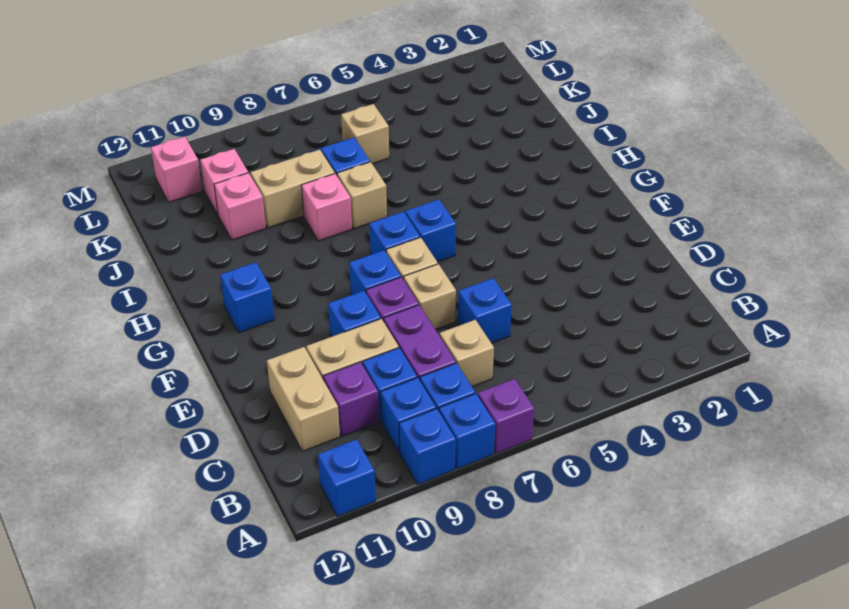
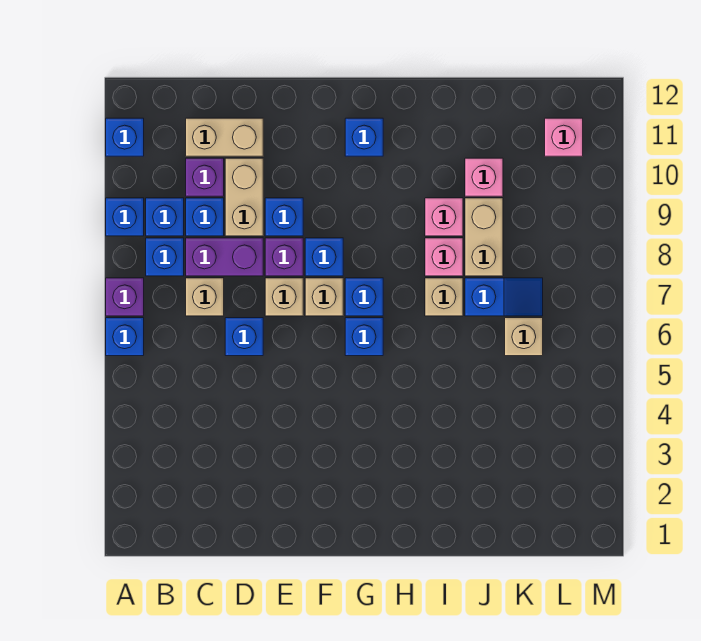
blue 1x1 brick [439,394,495,469] -> blue 1x1 brick moved to [106,318,144,356]
pink 1x1 brick [200,149,248,214] -> pink 1x1 brick moved to [425,198,463,236]

